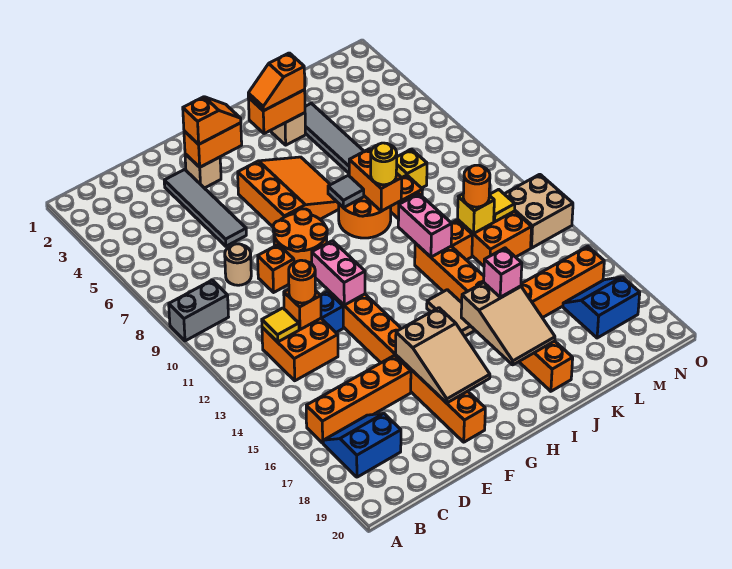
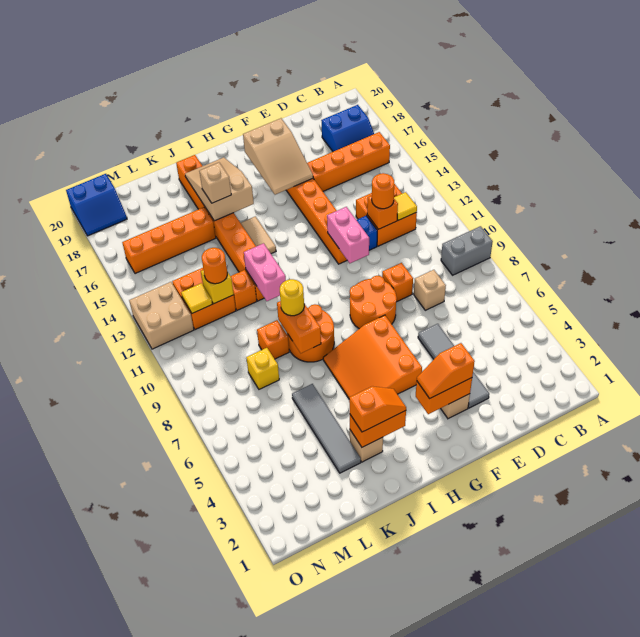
tan 1x1 round brick [225,244,251,285] -> tan 1x1 brick [414,270,446,310]
tan 2x3 slope [396,308,490,403] -> tan 2x3 slope turned to [243,118,313,195]
grey 1x1 tile [328,175,364,208] -> none
pink 1x1 brick [484,248,522,297] -> tan 1x1 brick [199,163,231,203]
blue 2x2 slope [563,277,640,338] -> blue 2x2 slope moved to [66,174,127,236]

